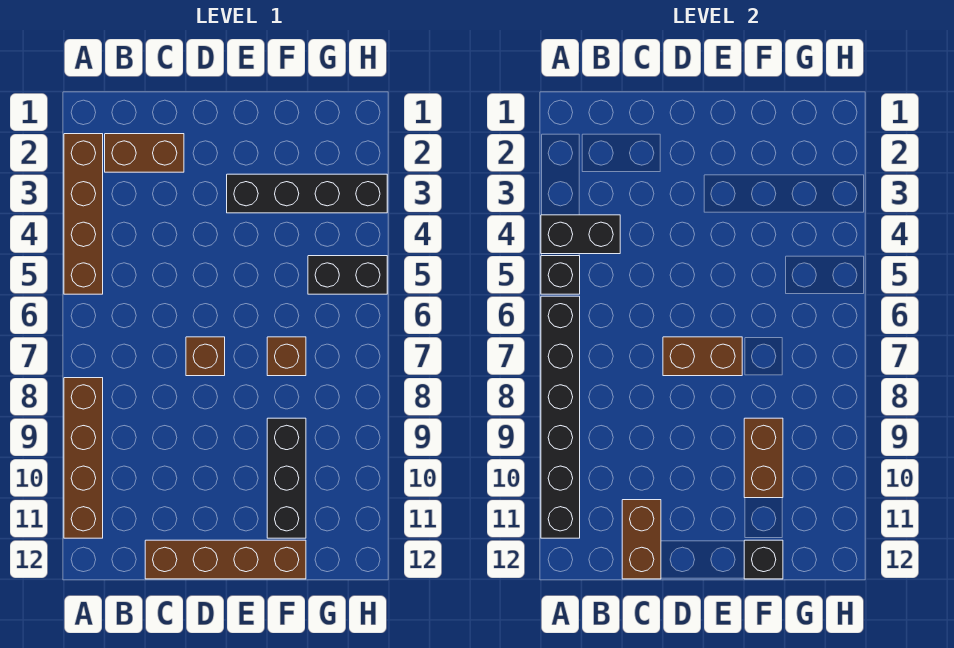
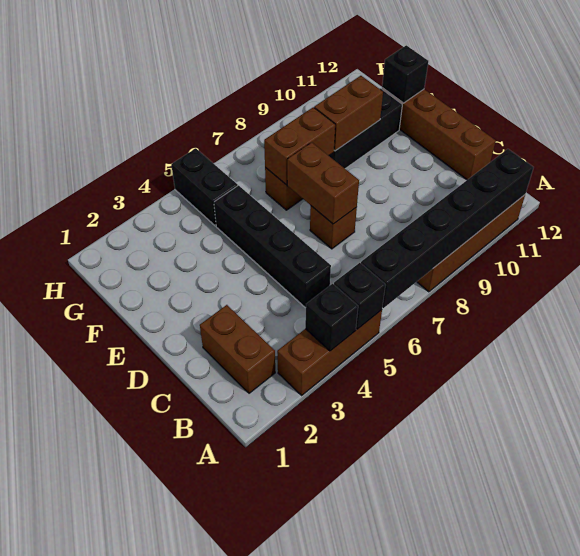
brown 1x4 brick [64,134,103,294] -> brown 1x3 brick [277,310,382,395]
black 1x2 brick [541,215,620,254] -> black 1x1 brick [305,284,358,351]
brown 1x2 brick [622,500,661,579] -> brown 1x2 brick moved to [264,107,335,185]
black 1x4 brick [227,174,387,213] -> black 1x4 brick moved to [214,185,331,307]

